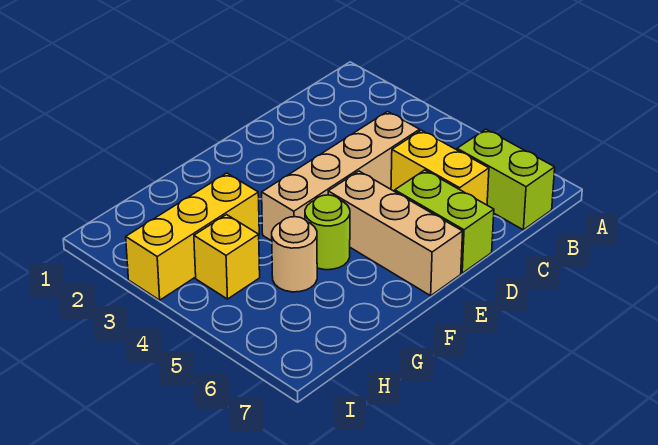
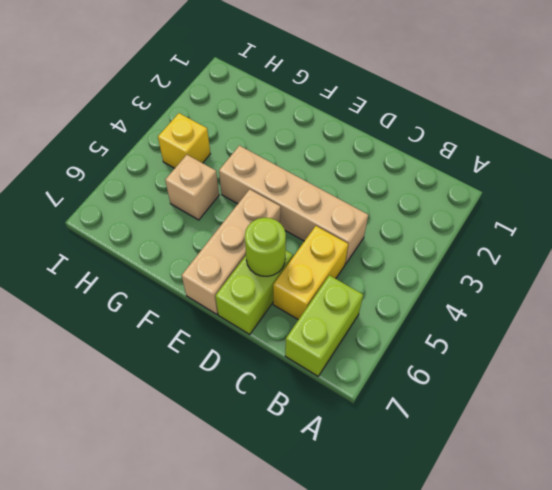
lime 1x1 round brick [305,195,350,270] -> lime 1x1 round brick moved to [245,218,286,276]
yellow 1x3 brick [126,173,259,300] -> none
tan 1x1 round brick [272,217,317,292] -> tan 1x1 brick [165,155,219,220]

